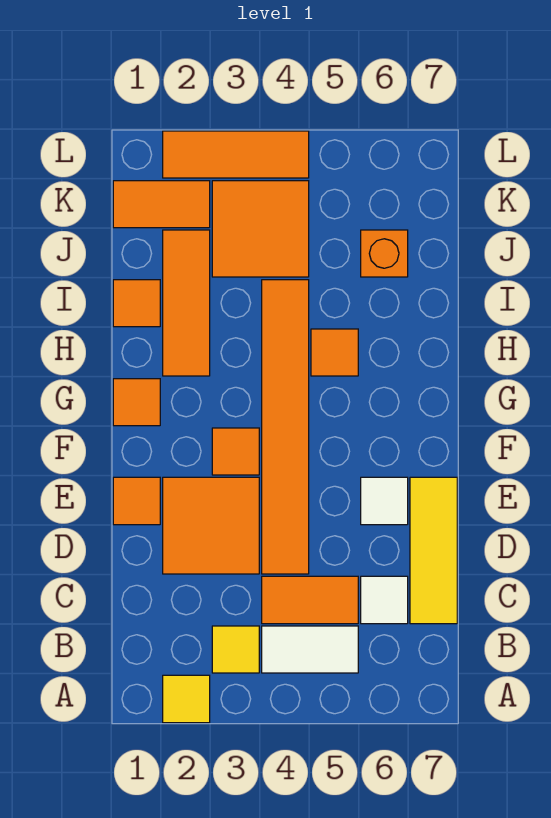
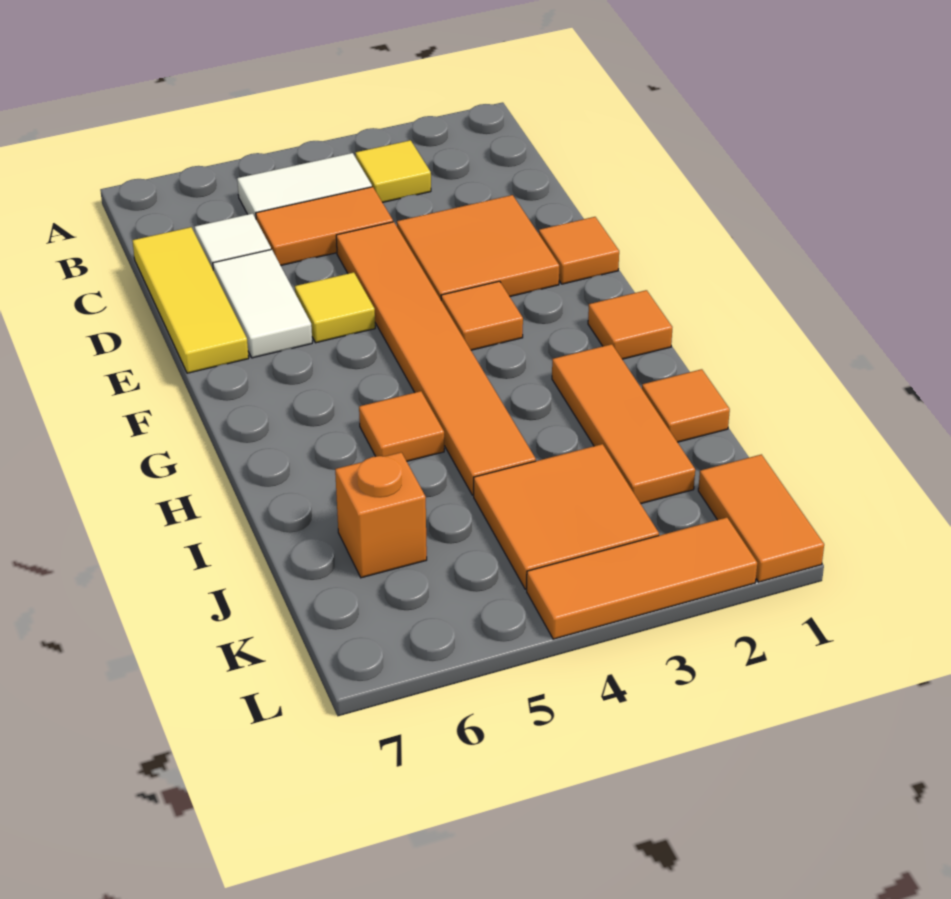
yellow 1x1 tile [163,675,210,723] -> yellow 1x1 tile moved to [295,272,375,343]
white 1x1 tile [361,477,408,525] -> white 1x2 tile [213,249,312,358]
orange 1x2 tile [113,181,210,228] -> orange 1x2 tile turned to [698,454,824,582]

